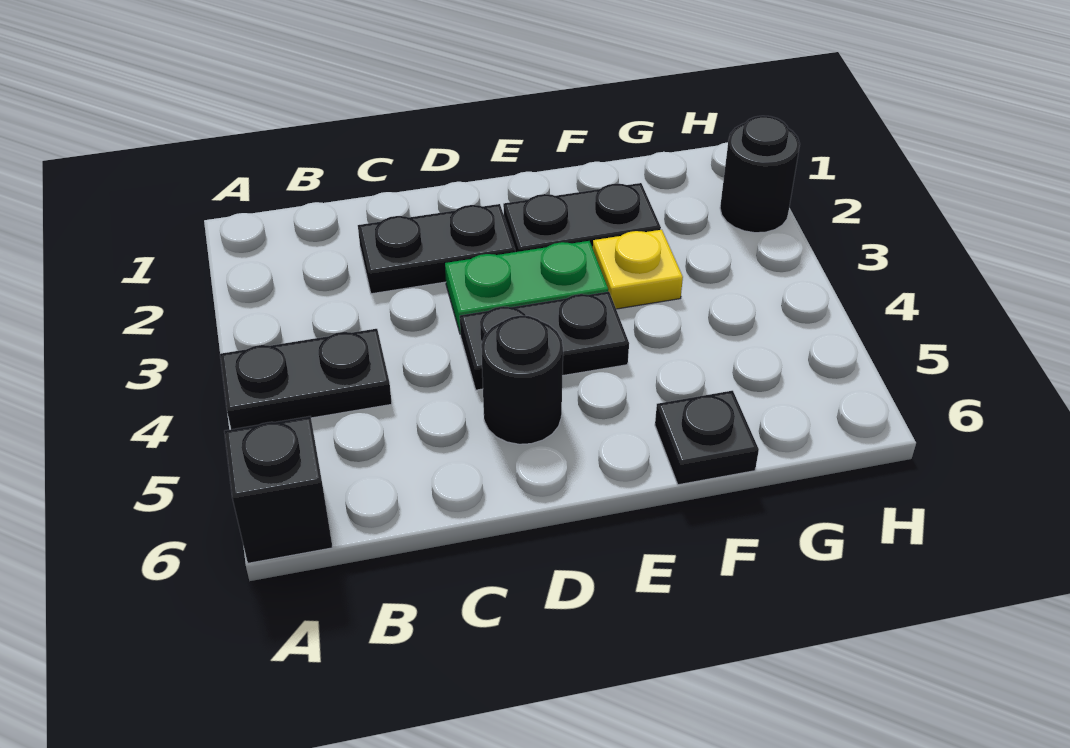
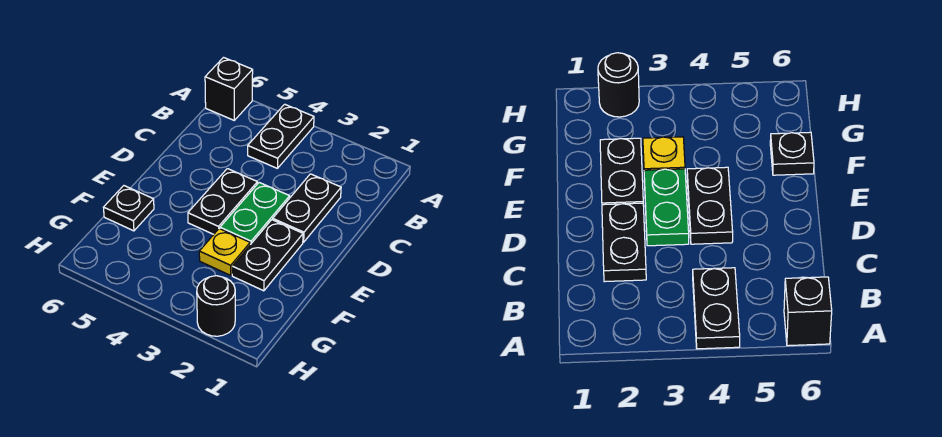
black 1x1 round brick [481,315,563,444] -> none

